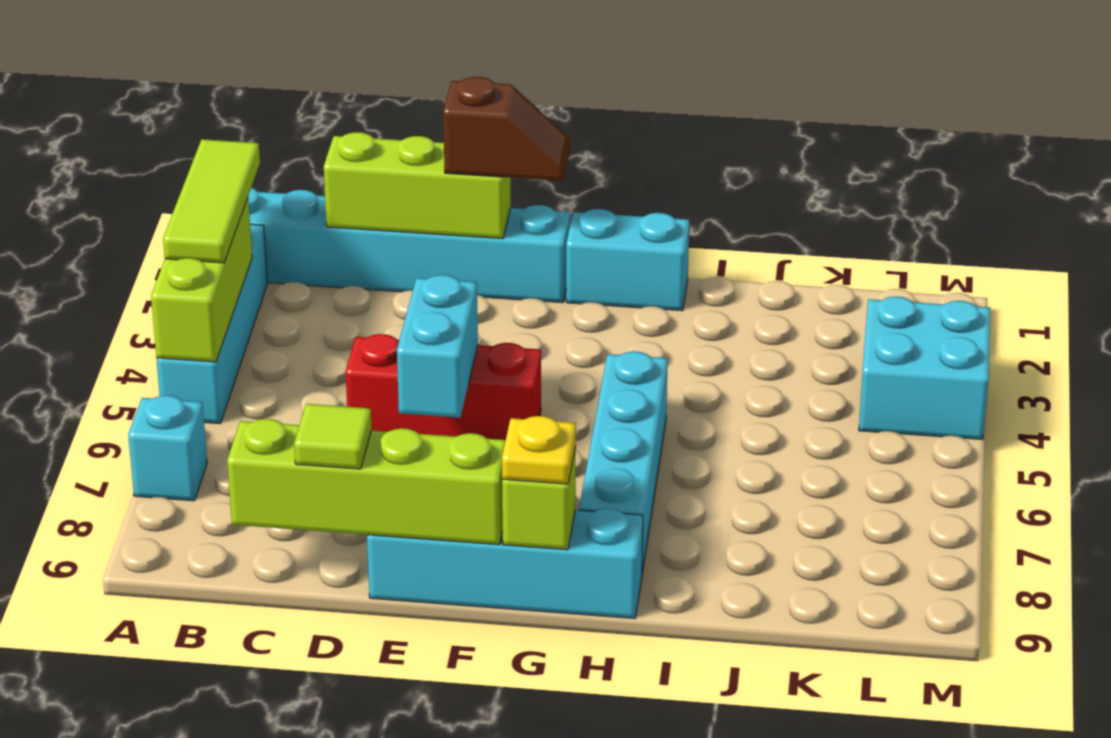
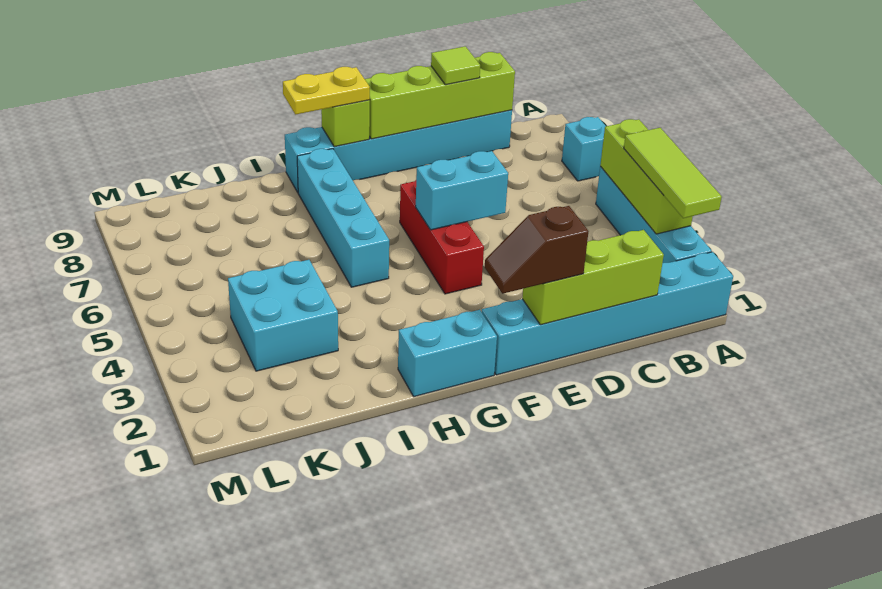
red 1x3 brick [345,334,541,440] -> red 1x3 brick turned to [400,180,484,294]
cyan 1x2 brick [397,275,478,418] -> cyan 1x2 brick turned to [416,151,508,230]
cyan 1x4 brick [367,509,643,618] -> cyan 1x6 brick [285,110,512,192]
yellow 1x1 plate [502,416,576,484] -> yellow 1x2 plate [283,67,370,115]
cyan 2x2 brick [859,297,990,440] -> cyan 2x2 brick moved to [228,260,338,371]

